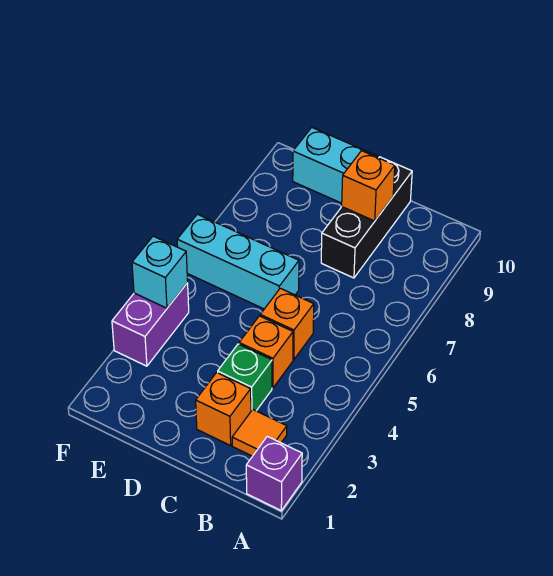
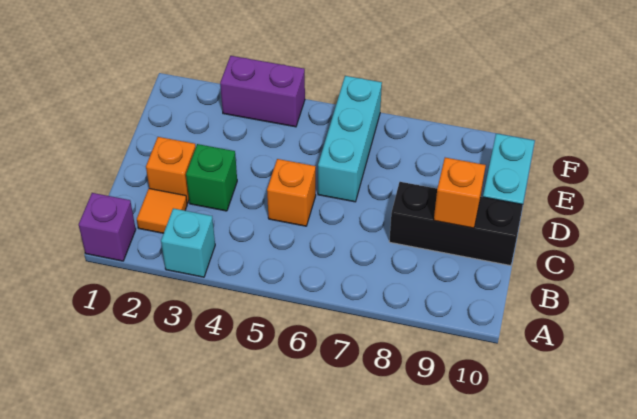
orange 1x1 brick [239,316,293,388] -> none
cyan 1x1 brick [132,236,188,308] -> cyan 1x1 brick moved to [161,208,215,277]

